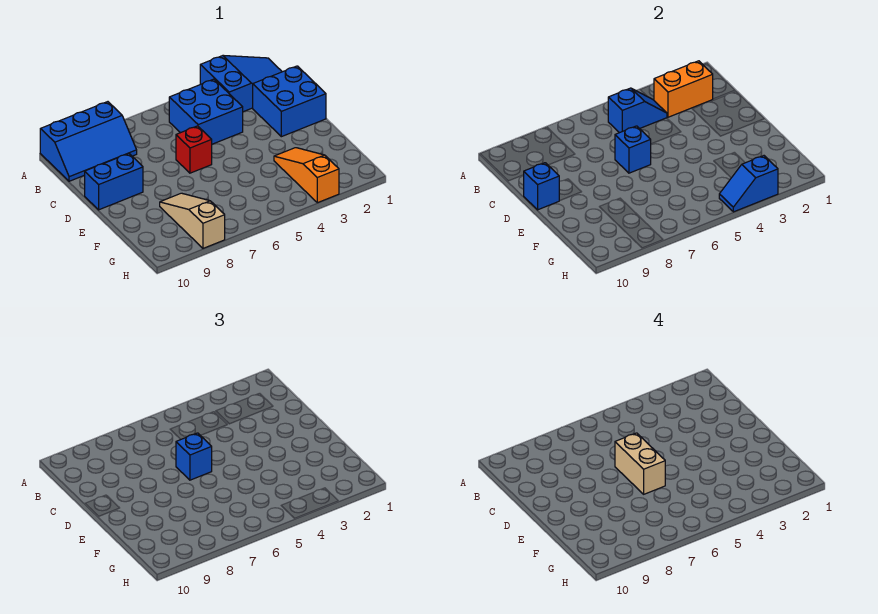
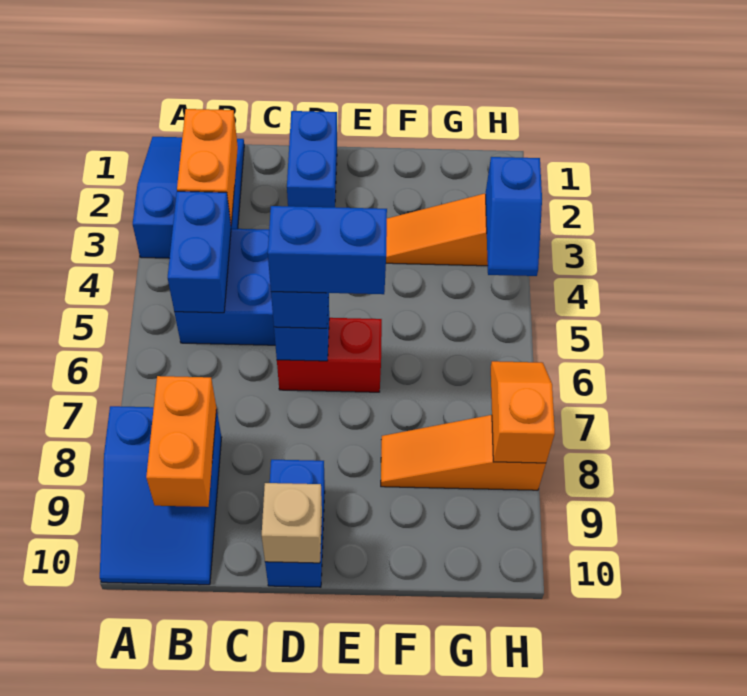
blue 2x3 slope [40,102,137,181] -> blue 2x3 slope turned to [100,406,222,585]
blue 1x2 slope [608,88,667,133] -> blue 1x2 brick [168,191,231,313]
none -> orange 1x2 brick [146,376,217,507]
blue 2x2 brick [253,66,326,137] -> blue 1x2 brick [287,111,337,207]
red 1x1 brick [176,126,212,173] -> red 1x2 brick [277,318,382,392]
tan 1x2 brick [615,433,665,494] -> blue 1x2 brick [268,206,387,294]
blue 1x1 brick [524,163,559,210] -> tan 1x1 brick [262,483,322,563]
tan 1x3 slope [160,193,225,248] -> orange 1x3 slope [381,415,546,490]
none -> orange 1x2 slope [491,361,555,463]

